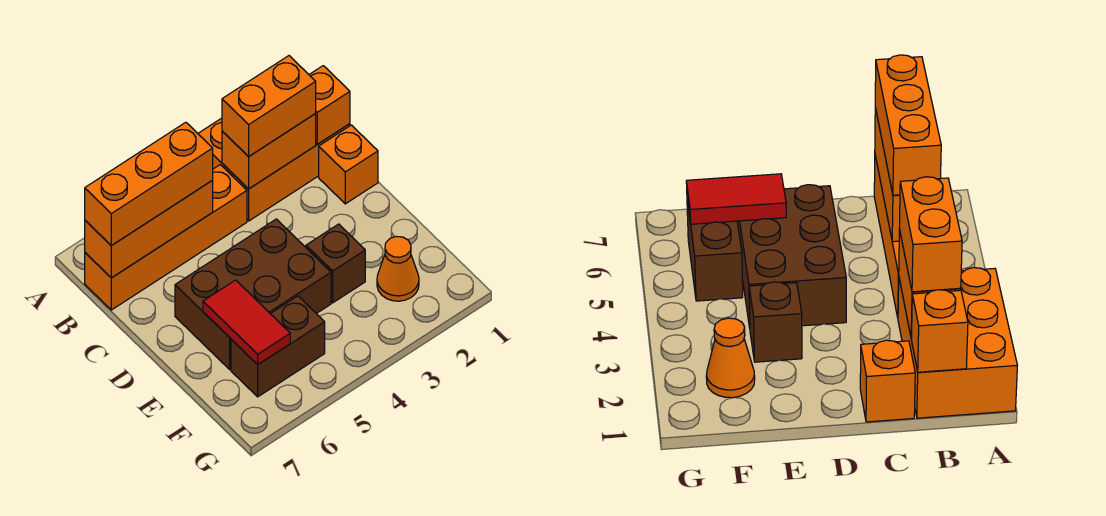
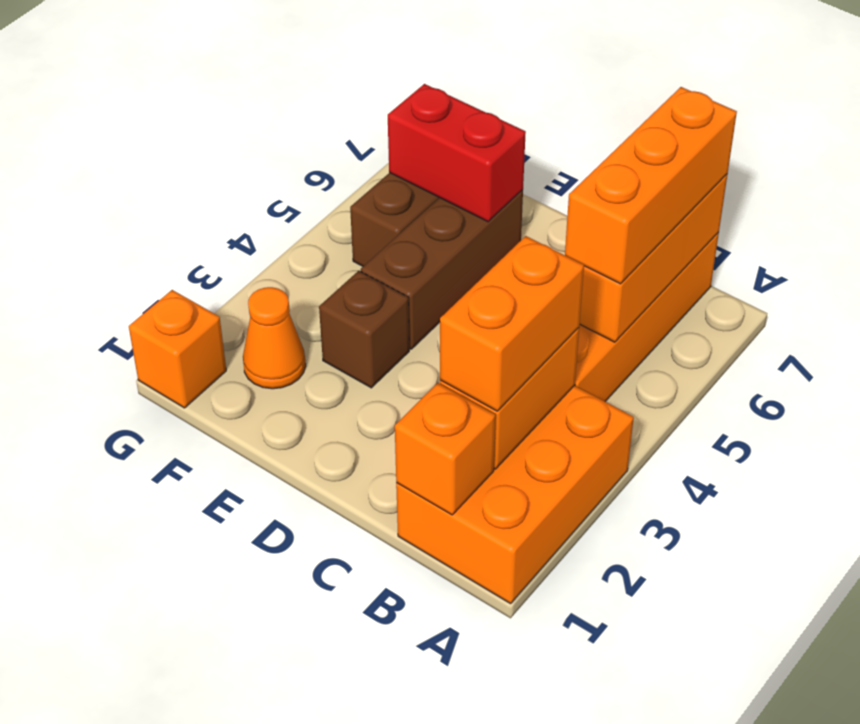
orange 1x1 brick [319,125,378,204] -> orange 1x1 brick moved to [129,290,226,408]
brown 2x3 brick [175,219,331,369] -> brown 1x3 brick [361,190,523,349]
red 1x2 tile [203,280,290,365] -> red 1x2 brick [388,84,526,222]

